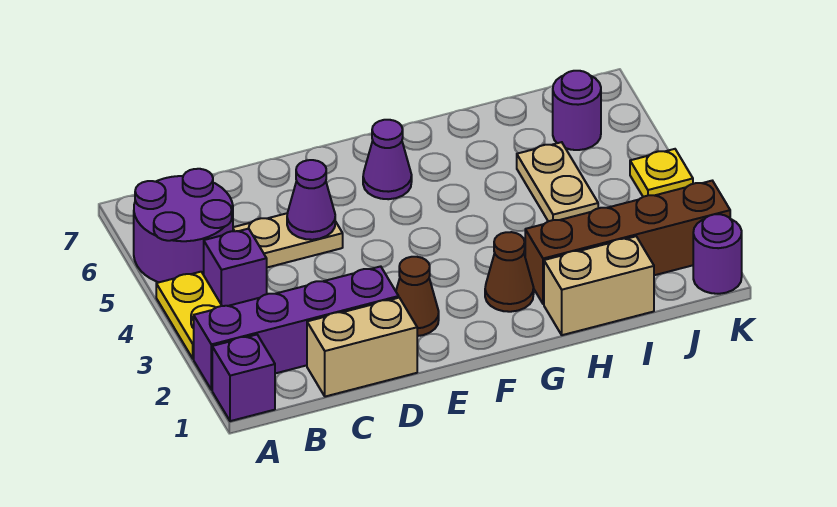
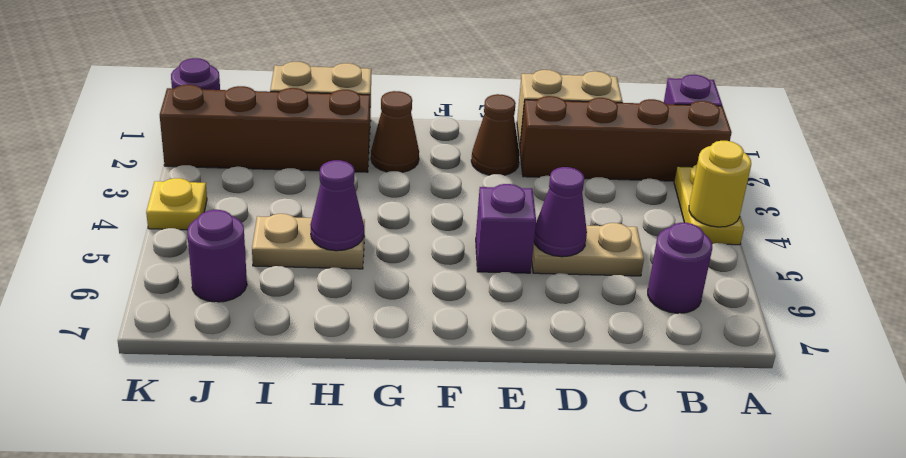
purple 1x4 brick [194,266,399,390] -> brown 1x4 brick [520,96,732,181]
none -> yellow 1x1 round brick [689,141,751,227]
purple 2x2 round brick [134,169,233,282] -> purple 1x1 round brick [648,223,712,313]
purple 1x1 brick [204,229,267,306] -> purple 1x1 brick moved to [476,184,536,273]
purple 1x1 cone [363,120,412,199] -> purple 1x1 cone moved to [310,160,364,251]
tan 1x2 plate [517,142,598,221] -> tan 1x2 plate turned to [252,214,365,269]

